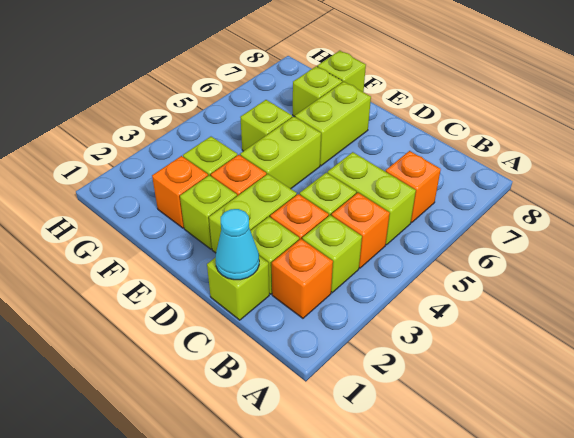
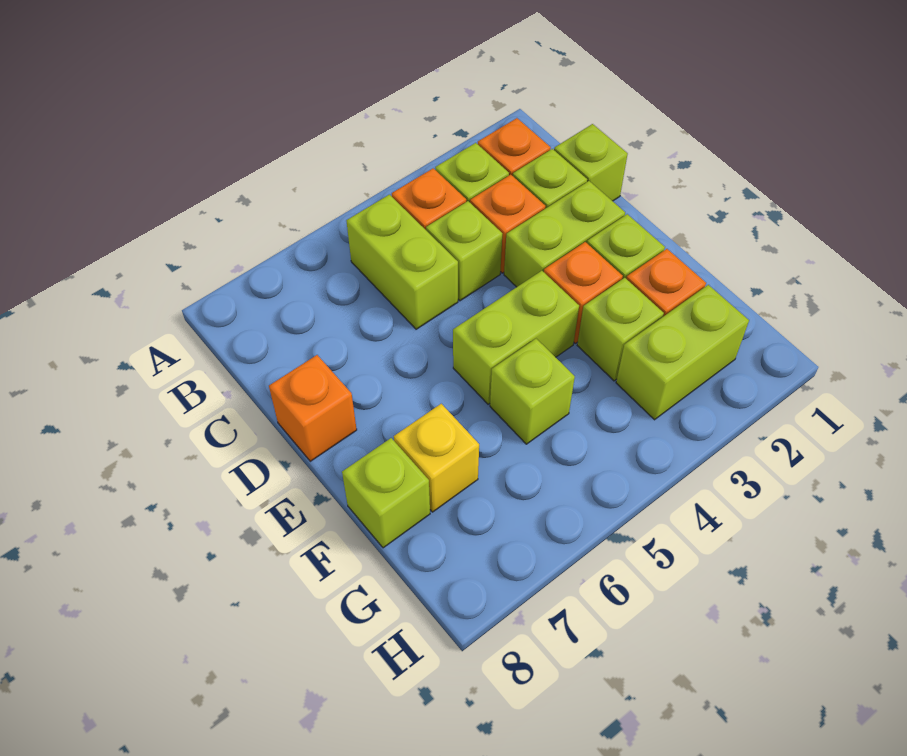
orange 1x1 brick [385,151,441,223] -> orange 1x1 brick moved to [269,355,357,461]
cyan 1x1 cone [216,209,259,280] -> none
lime 1x2 brick [295,82,371,166] -> lime 1x2 brick moved to [616,285,749,420]
lime 1x1 brick [293,66,342,117] -> yellow 1x1 brick [394,404,479,512]

